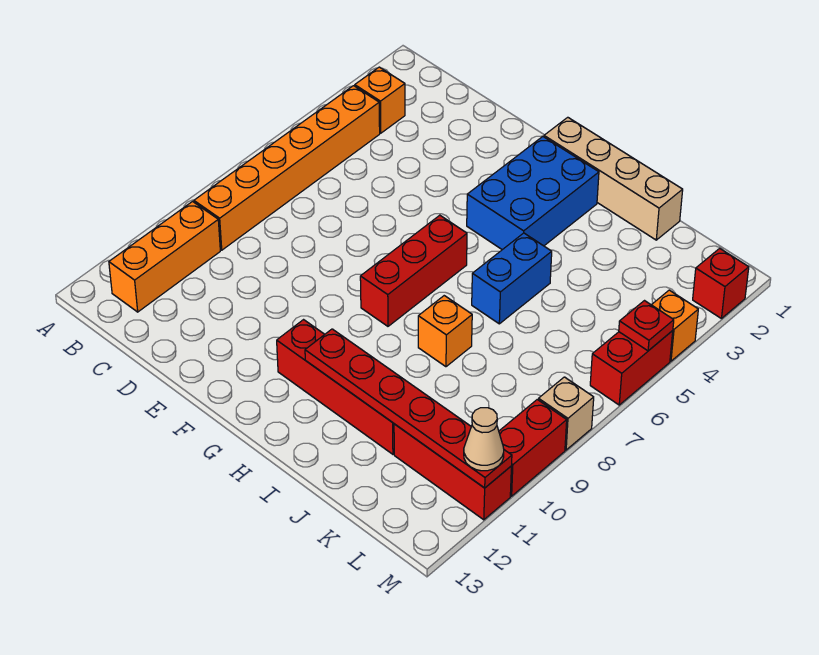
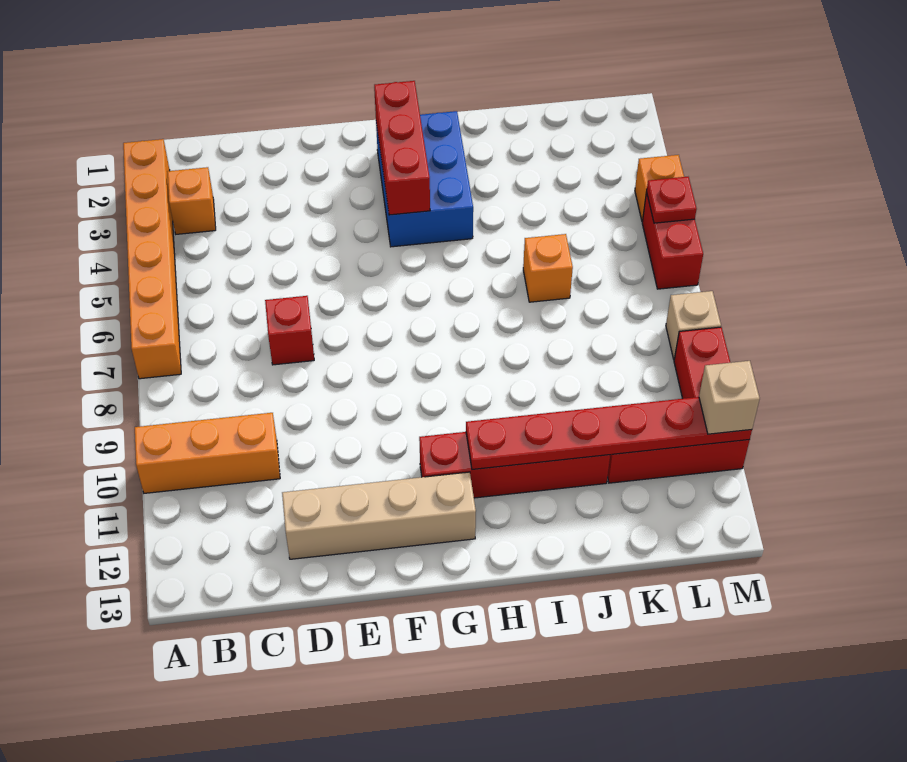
orange 1x6 brick [194,86,380,250] -> orange 1x6 brick moved to [123,139,181,379]
orange 1x3 brick [109,202,220,312] -> orange 1x3 brick turned to [135,413,280,493]
tan 1x4 brick [544,117,683,240] -> tan 1x4 brick moved to [282,472,476,559]
red 1x3 brick [360,215,467,326] -> red 1x3 brick moved to [374,81,430,215]
blue 1x2 brick [472,233,552,324] -> none
orange 1x1 brick [418,296,472,367] -> orange 1x1 brick moved to [523,234,573,302]
red 1x1 brick [693,248,749,318] -> red 1x1 brick moved to [265,296,314,365]
tan 1x1 cone [464,408,504,471] -> tan 1x1 brick [699,361,760,434]

